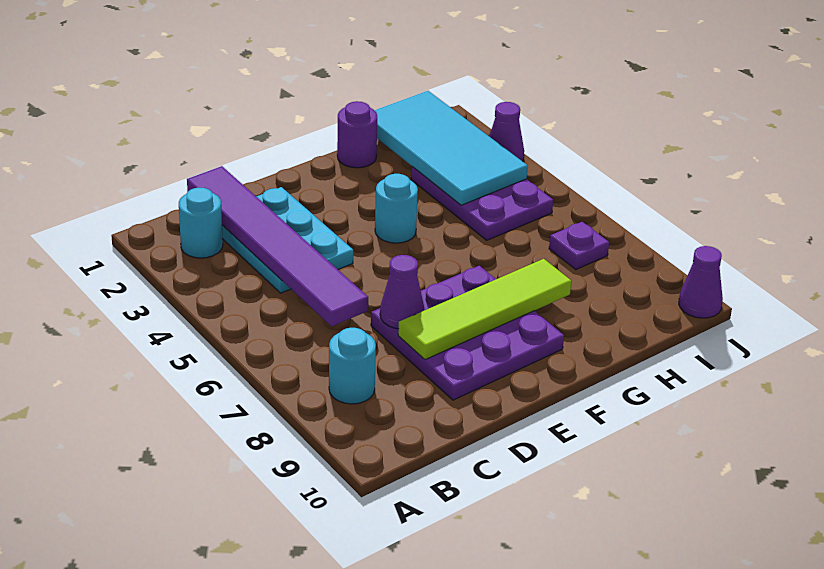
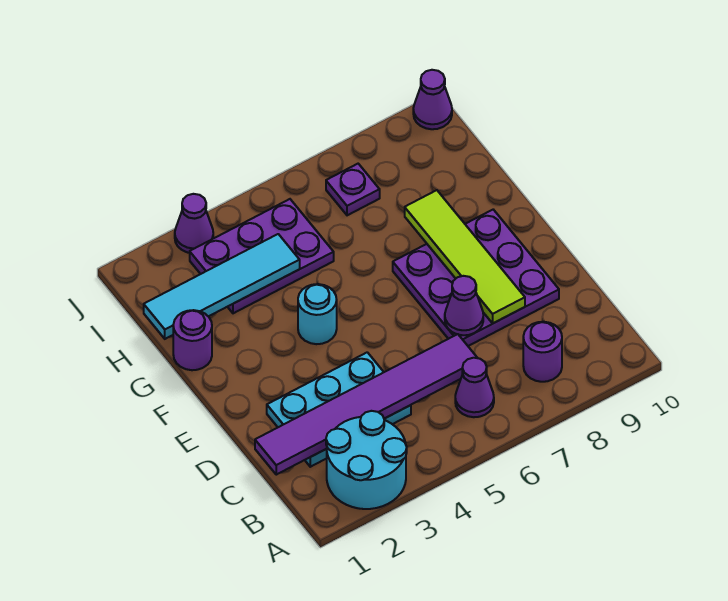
cyan 1x1 round brick [179,188,223,258] -> cyan 2x2 round brick [326,411,407,509]
none -> purple 1x1 cone [455,358,494,417]
cyan 1x1 round brick [329,328,376,404] -> purple 1x1 round brick [523,322,562,382]
cyan 2x4 tile [374,91,528,205] -> cyan 1x4 tile [144,234,300,339]

